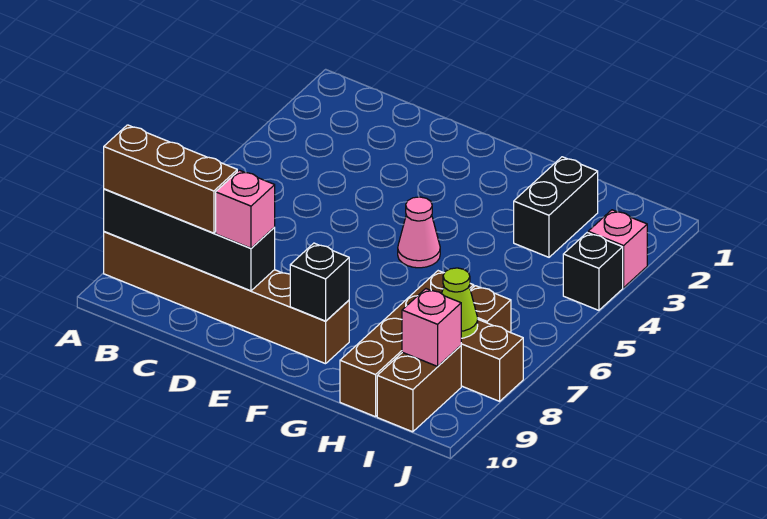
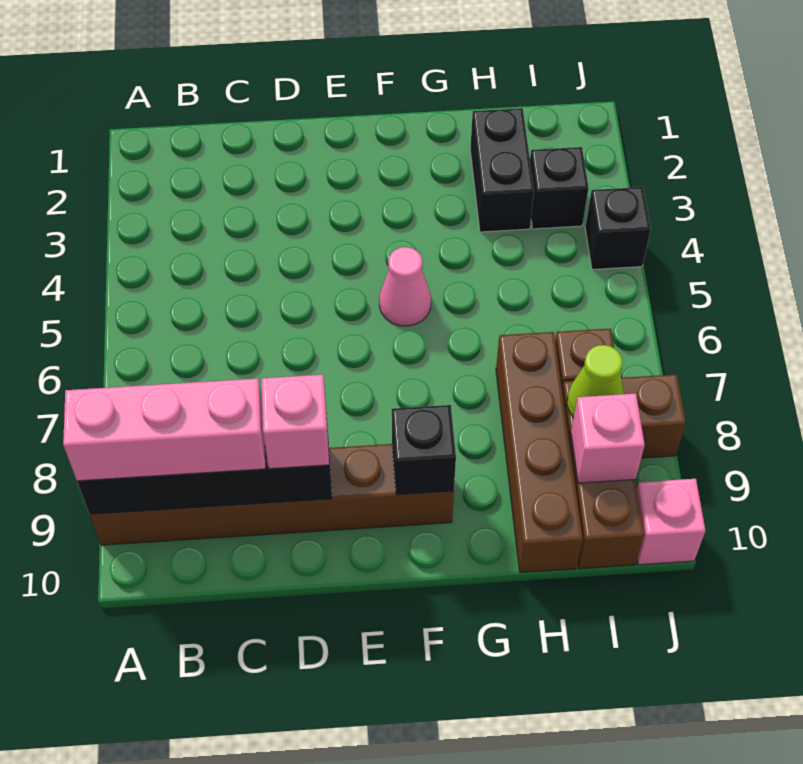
brown 1x3 brick [104,125,237,233] -> pink 1x3 brick [63,379,266,481]
none -> black 1x1 brick [530,147,589,229]
pink 1x1 brick [588,210,647,288] -> pink 1x1 brick moved to [637,479,706,565]

